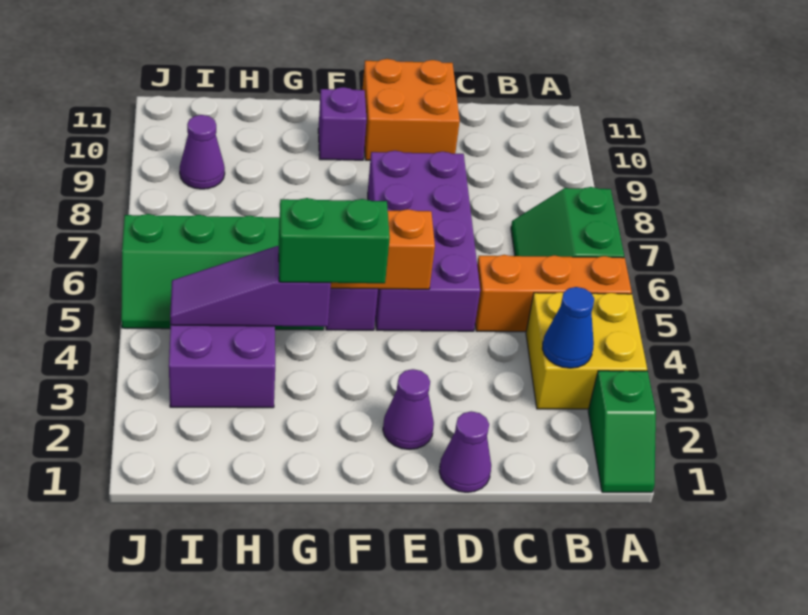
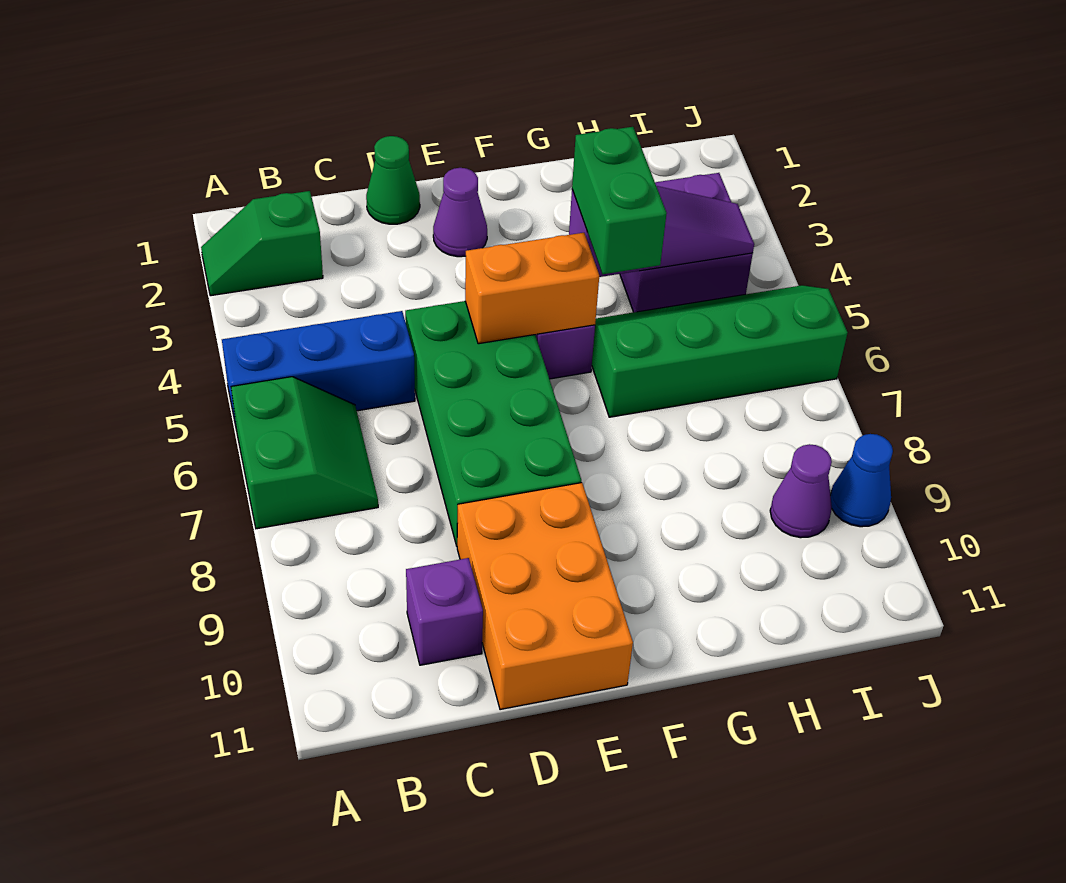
green 1x2 slope [588,371,656,492] -> green 1x2 slope turned to [201,191,323,296]
yellow 2x2 brick [526,292,647,409] -> none
orange 1x3 brick [475,255,632,332] -> blue 1x3 brick [222,311,415,425]
blue 1x1 cone [542,287,594,368] -> blue 1x1 cone moved to [830,434,893,527]
purple 1x1 cone [439,411,491,492] -> green 1x1 cone [366,136,420,224]
purple 2x4 brick [368,151,480,331] -> green 2x4 brick [405,301,581,546]
orange 2x2 brick [363,59,460,160] -> orange 2x3 brick [457,483,633,710]
green 1x2 brick [279,198,390,283] -> green 1x2 brick turned to [572,127,667,274]
purple 1x1 brick [318,87,367,160] -> purple 1x1 brick moved to [406,558,483,665]

